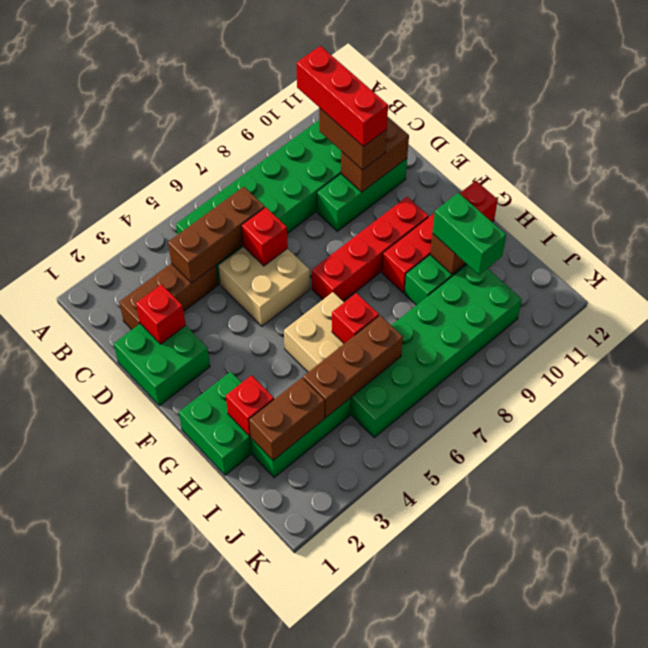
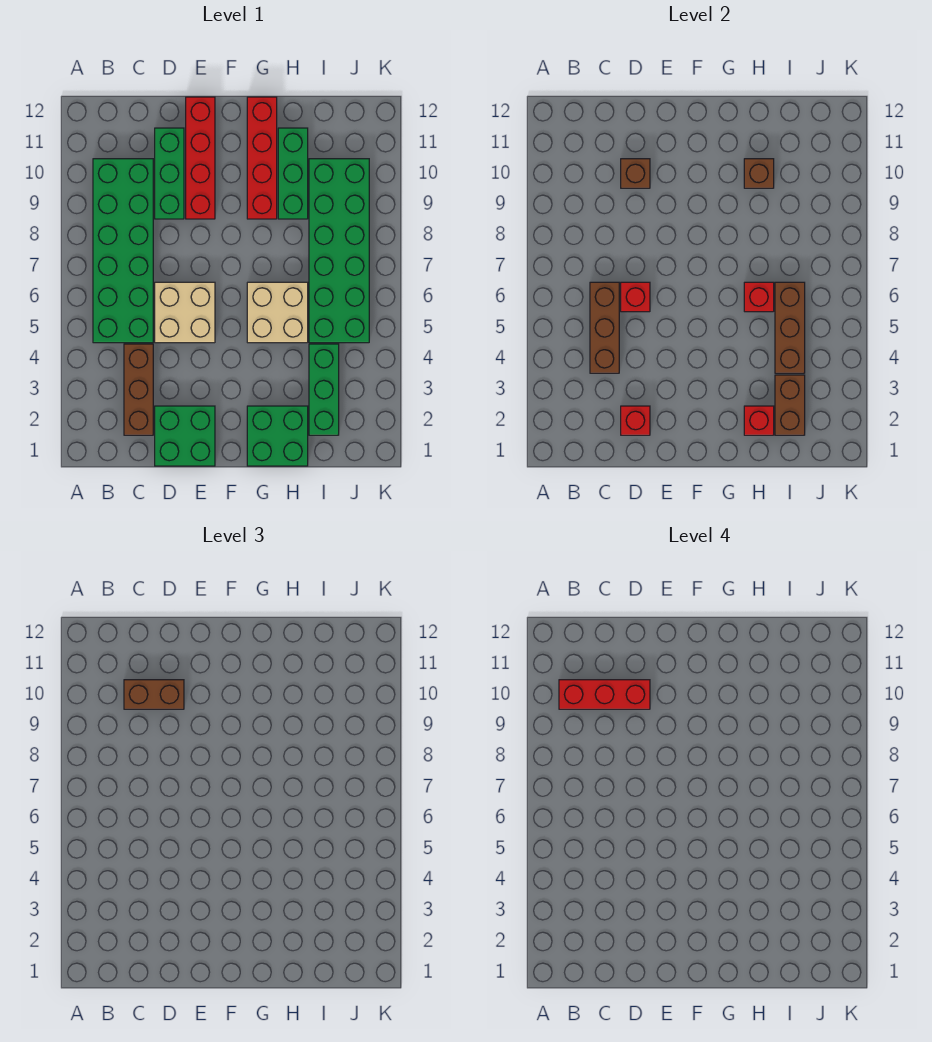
brown 1x2 brick [341,117,409,192] -> brown 1x1 brick [621,159,650,188]
red 1x4 brick [312,197,428,301] -> red 1x4 brick moved to [186,97,215,219]
green 1x2 brick [432,193,506,275] -> none

